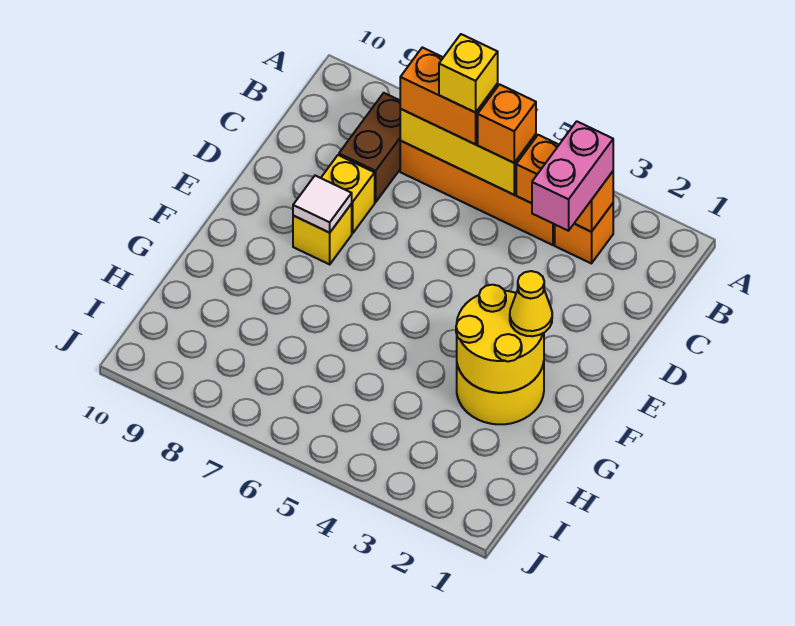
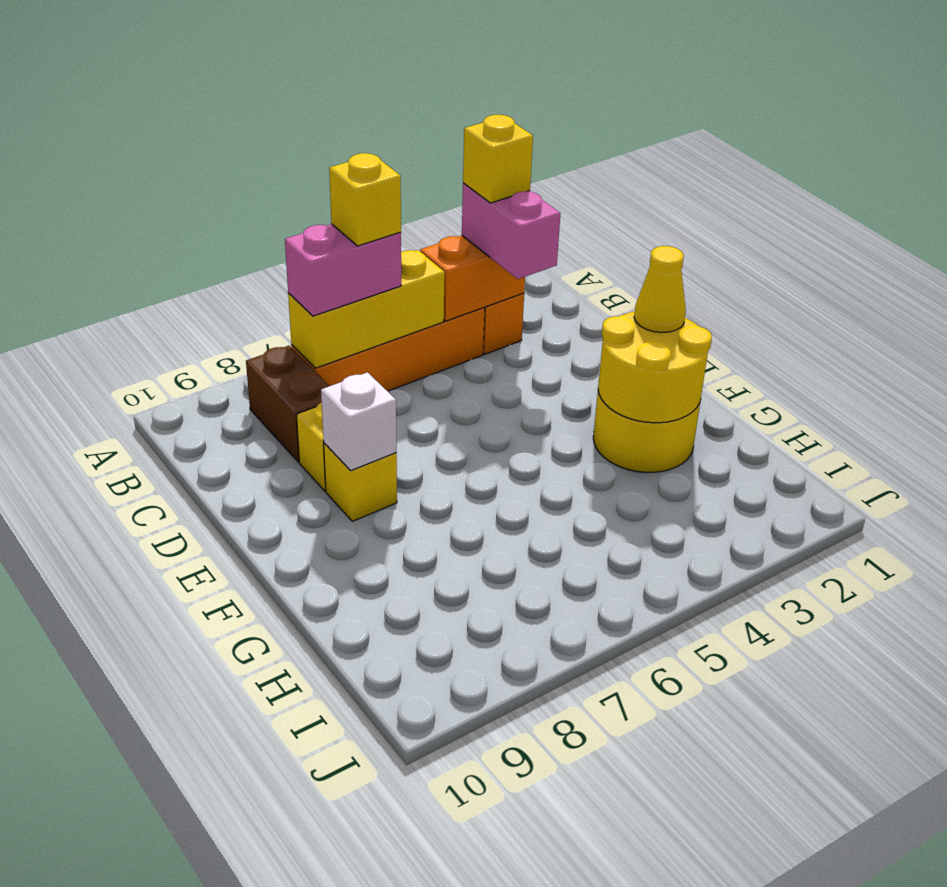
none -> yellow 1x1 brick [463,115,533,203]
orange 1x1 brick [478,84,536,163] -> none
orange 1x2 brick [400,47,498,144] -> pink 1x2 brick [285,224,401,316]
white 1x1 tile [293,176,352,233] -> white 1x1 brick [321,372,396,470]

